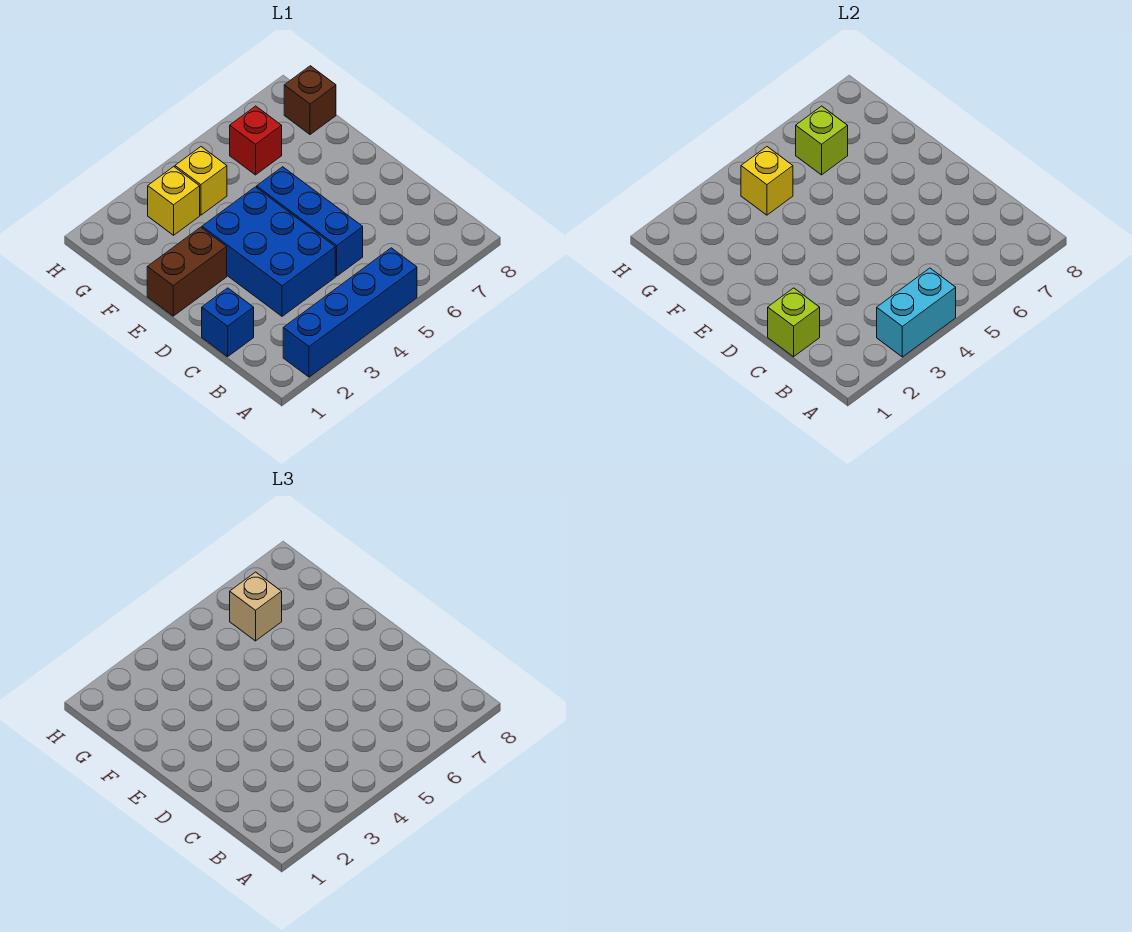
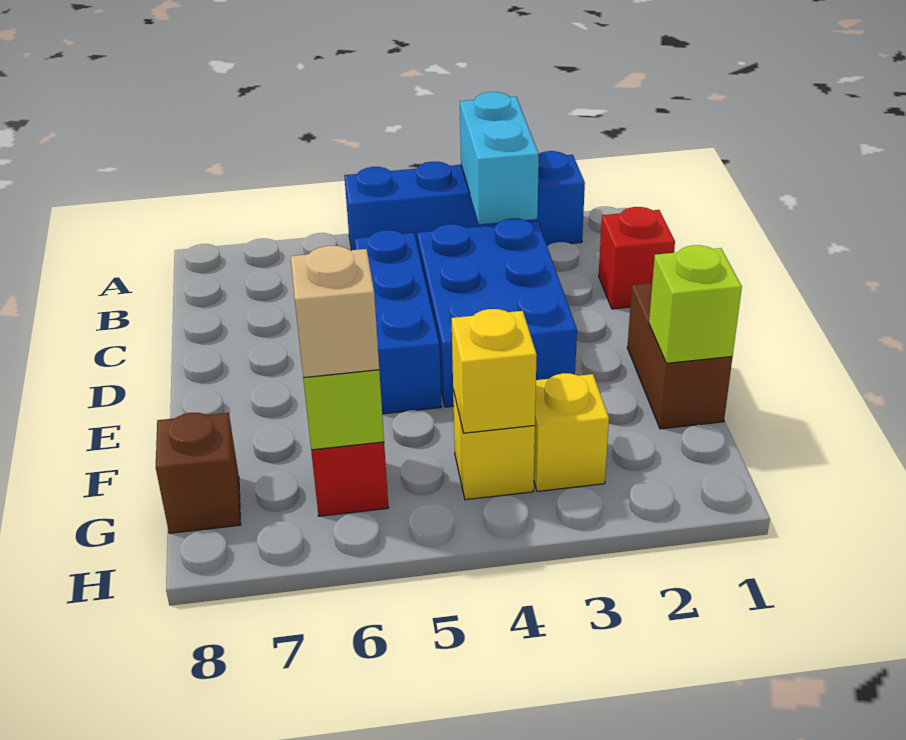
cyan 1x2 brick [877,268,956,357] -> cyan 1x2 brick turned to [460,92,539,224]
blue 1x1 brick [202,288,254,357] -> red 1x1 brick [599,207,675,309]
lime 1x1 brick [768,288,820,357] -> lime 1x1 brick moved to [649,245,742,363]
brown 1x2 brick [147,227,227,316] -> brown 1x2 brick turned to [627,283,733,429]

